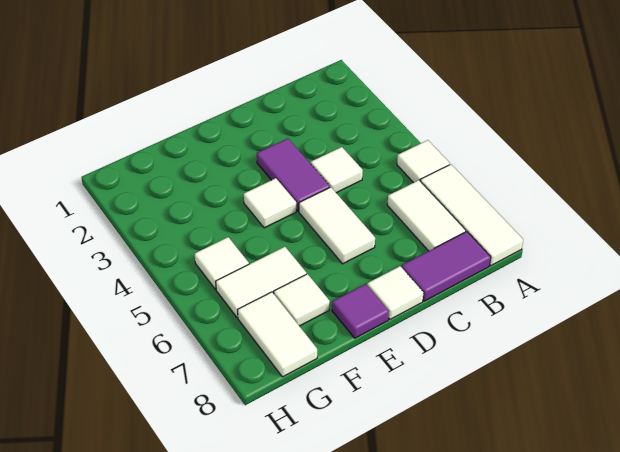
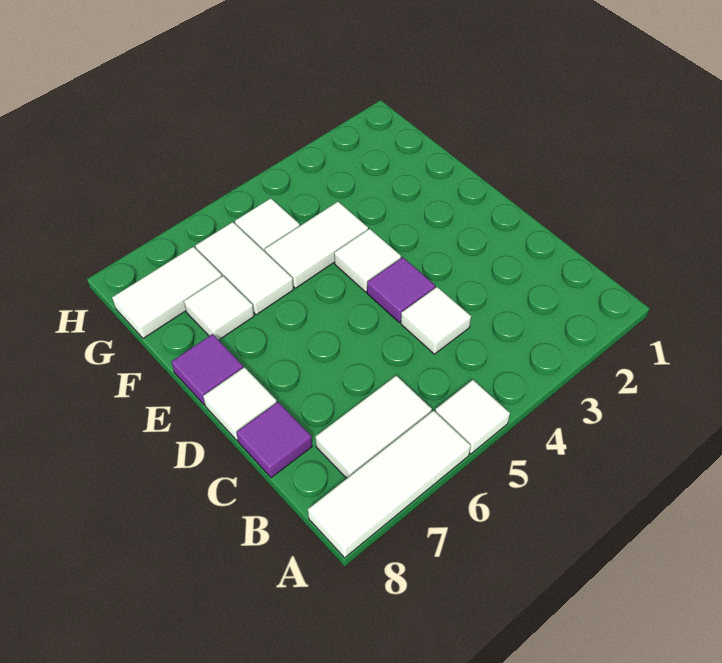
purple 1x2 tile [402,232,491,301] -> purple 1x1 tile [236,402,312,478]
purple 1x2 tile [257,138,330,211] -> purple 1x1 tile [367,257,435,322]
white 1x2 tile [299,187,375,264] -> white 1x2 tile moved to [265,202,368,288]

